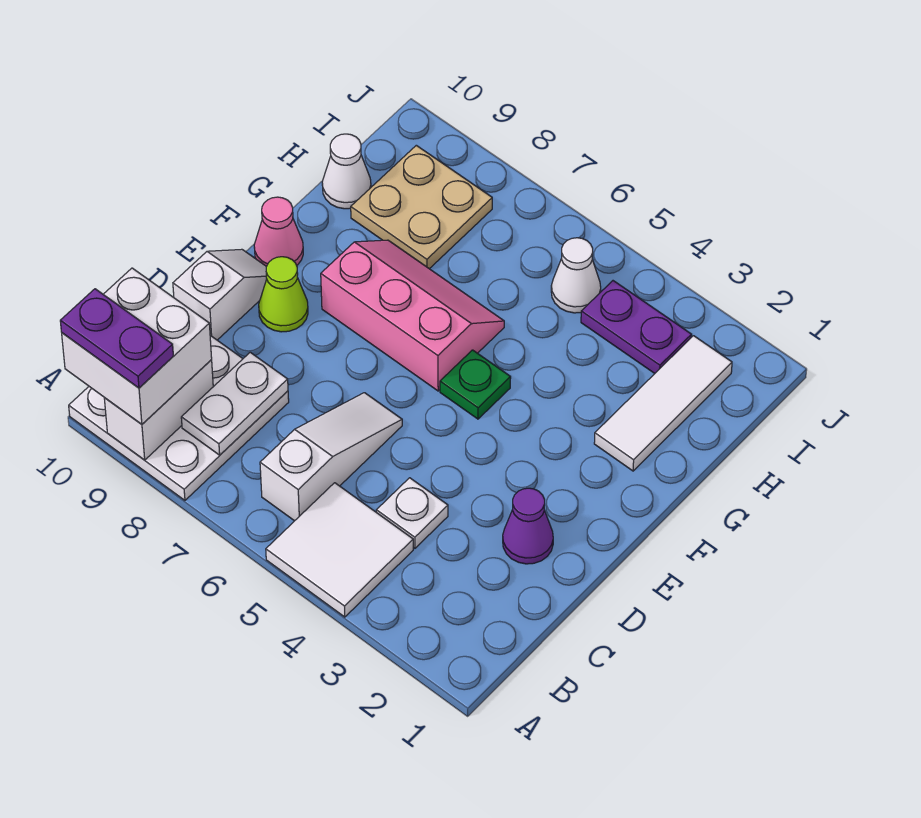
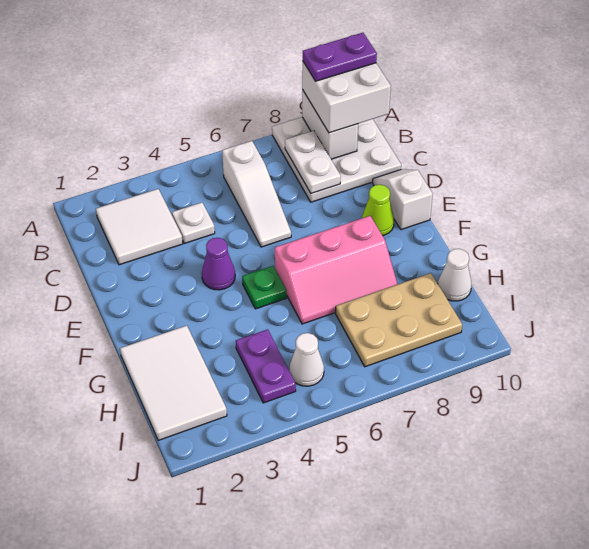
white 2x2 tile [266,483,413,617] -> white 2x2 tile moved to [96,189,183,265]
purple 1x1 cone [503,488,553,564] -> purple 1x1 cone moved to [202,238,235,290]
white 1x2 slope [173,249,267,340] -> white 1x2 slope turned to [373,169,433,230]
pink 1x1 cone [254,197,303,266] -> none
white 1x3 tile [594,336,732,471] -> white 2x3 tile [120,326,227,441]
tan 2x2 plate [351,145,492,269] -> tan 2x3 plate [336,273,462,367]
purple 1x2 plate [581,281,692,373] -> purple 1x2 plate turned to [236,329,296,403]

